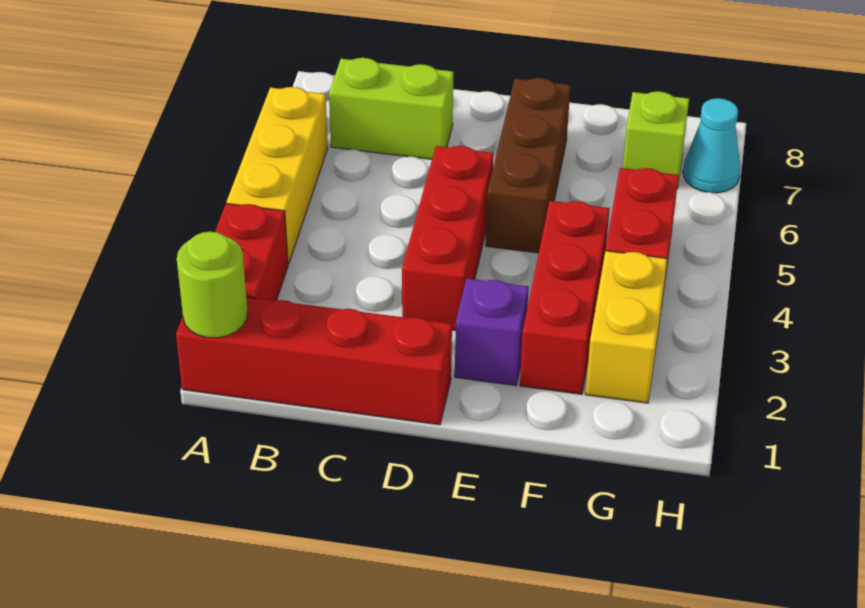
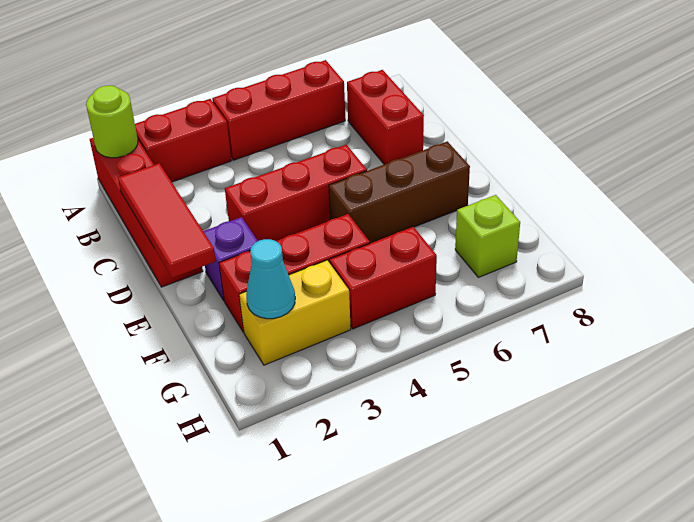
yellow 1x3 brick [227,87,328,264] -> red 1x3 brick [212,60,345,160]
lime 1x2 brick [329,58,453,159] -> red 1x2 brick [347,70,424,165]
none -> red 1x3 tile [118,163,216,278]
cyan 1x1 cone [683,98,741,193] -> cyan 1x1 cone moved to [246,239,295,319]

